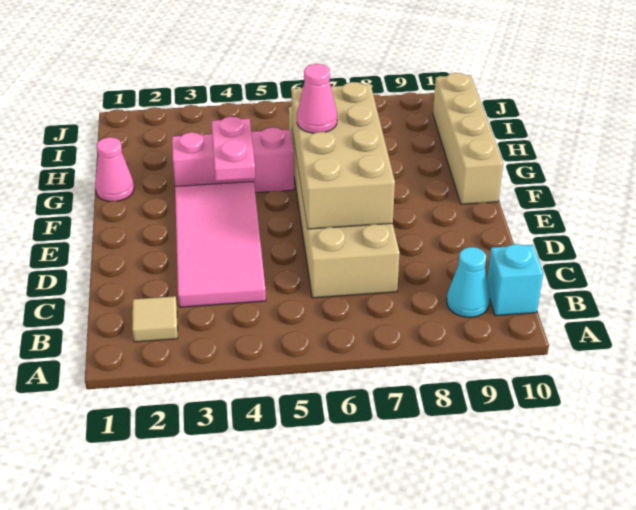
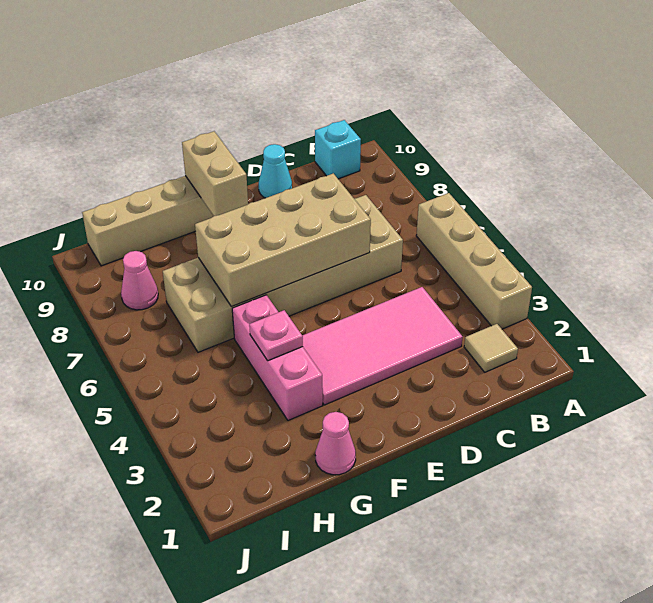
none -> tan 1x4 brick [416,193,532,329]
cyan 1x1 cone [447,247,490,317] -> cyan 1x1 cone moved to [259,144,292,198]
pink 1x2 plate [211,117,255,181] -> pink 1x1 plate [249,310,303,361]
pink 1x1 cone [297,64,337,133] -> pink 1x1 cone moved to [121,251,158,310]
none -> tan 1x2 brick [182,131,248,216]

